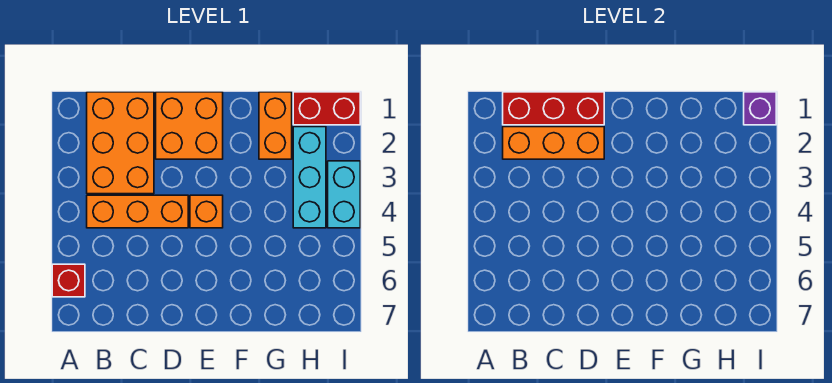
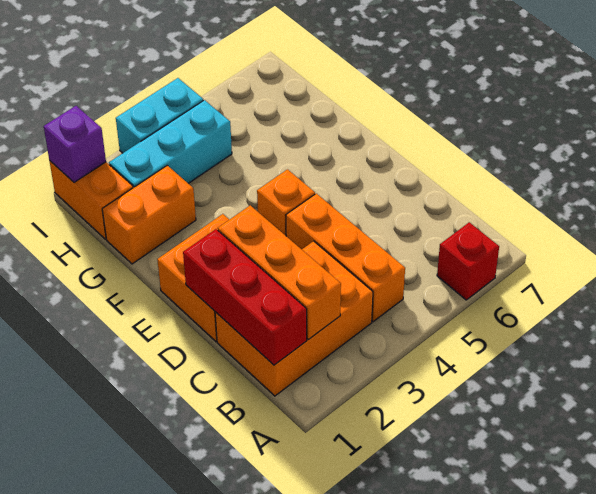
red 1x2 brick [293,92,360,125] -> orange 1x2 brick [49,160,133,239]

